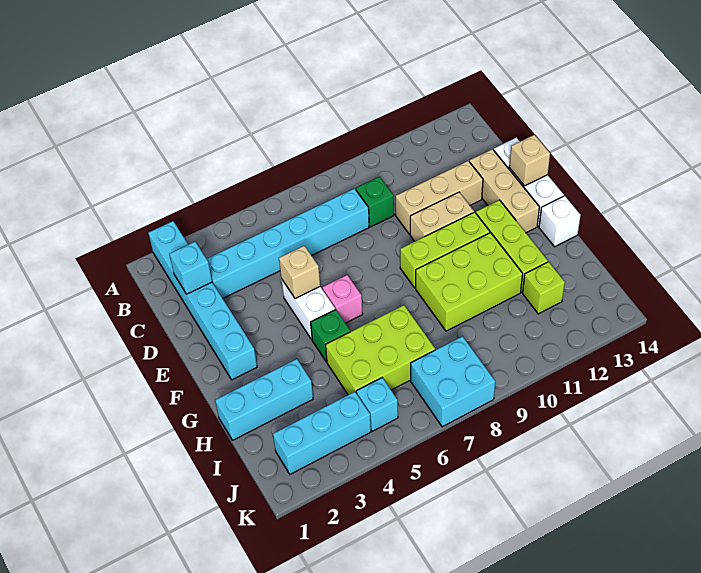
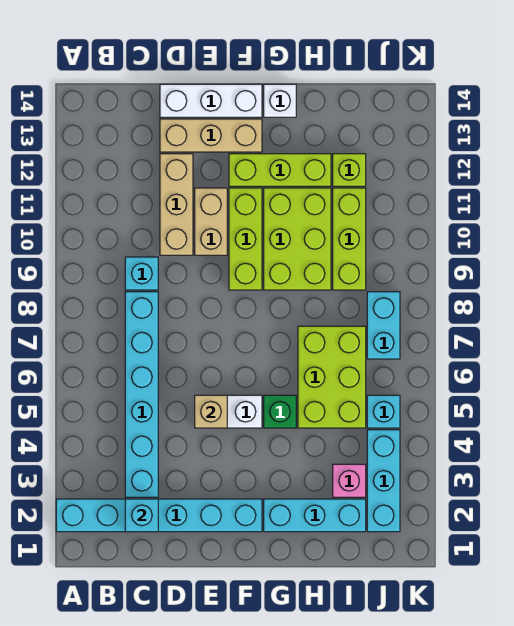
green 1x1 brick [356,177,394,227] -> cyan 1x1 brick [125,257,158,290]
tan 1x1 brick [509,135,550,186] -> none
pink 1x1 brick [322,275,363,323] -> pink 1x1 brick moved to [333,464,366,497]
cyan 1x3 brick [215,359,313,440] -> cyan 1x3 brick turned to [264,499,366,532]
none -> lime 1x3 brick [333,188,366,290]
cyan 2x2 brick [411,336,495,427] -> cyan 1x2 brick [367,292,400,359]

